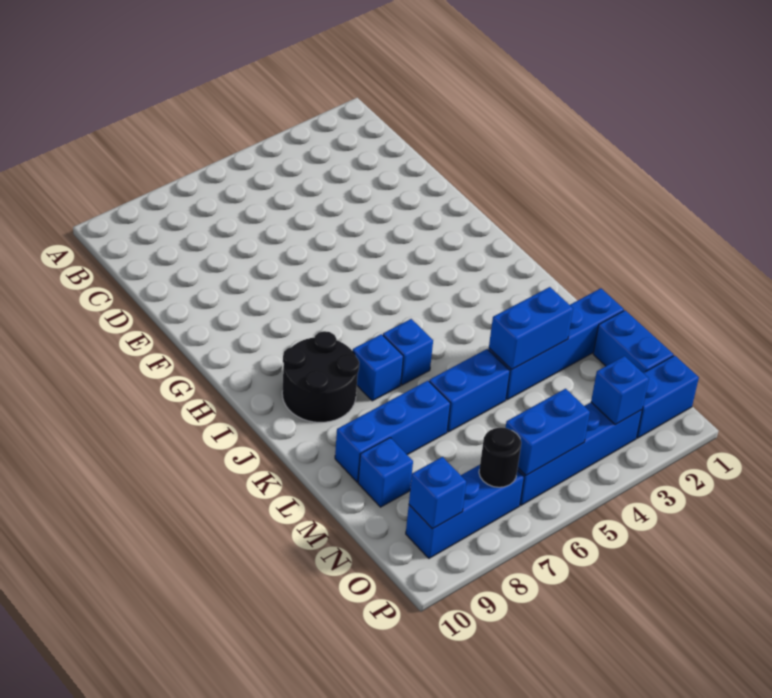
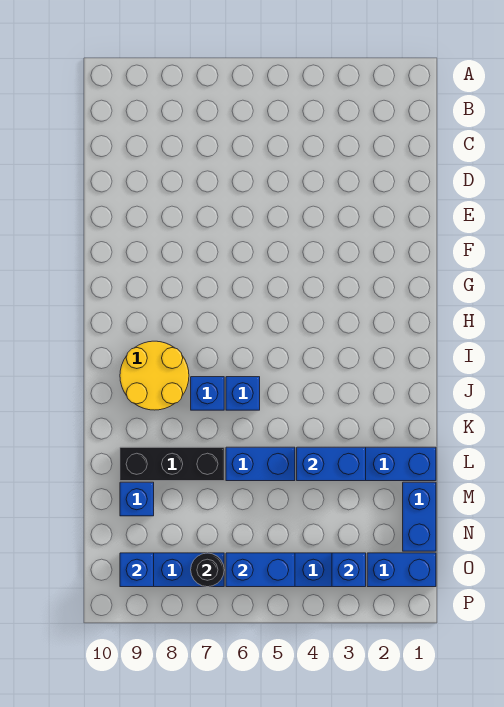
black 2x2 round brick [282,331,359,422] -> yellow 2x2 round brick [120,341,189,410]
blue 1x3 brick [335,381,450,482] -> black 1x3 brick [120,447,224,481]

